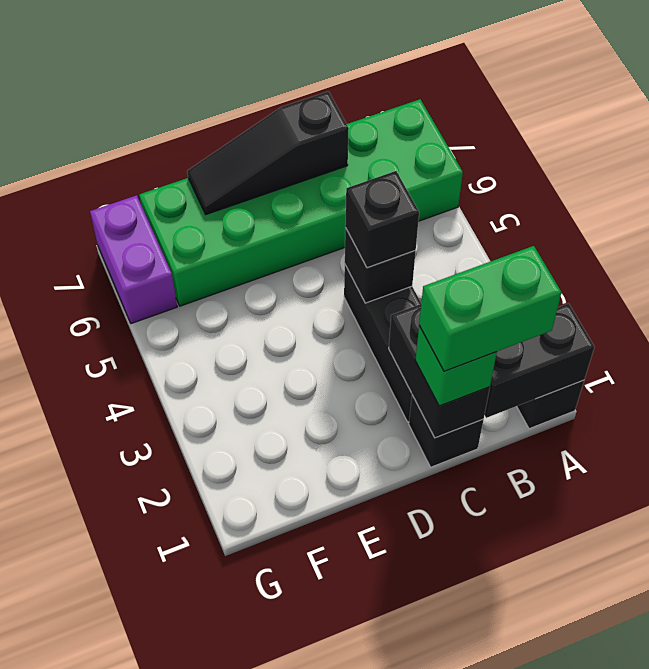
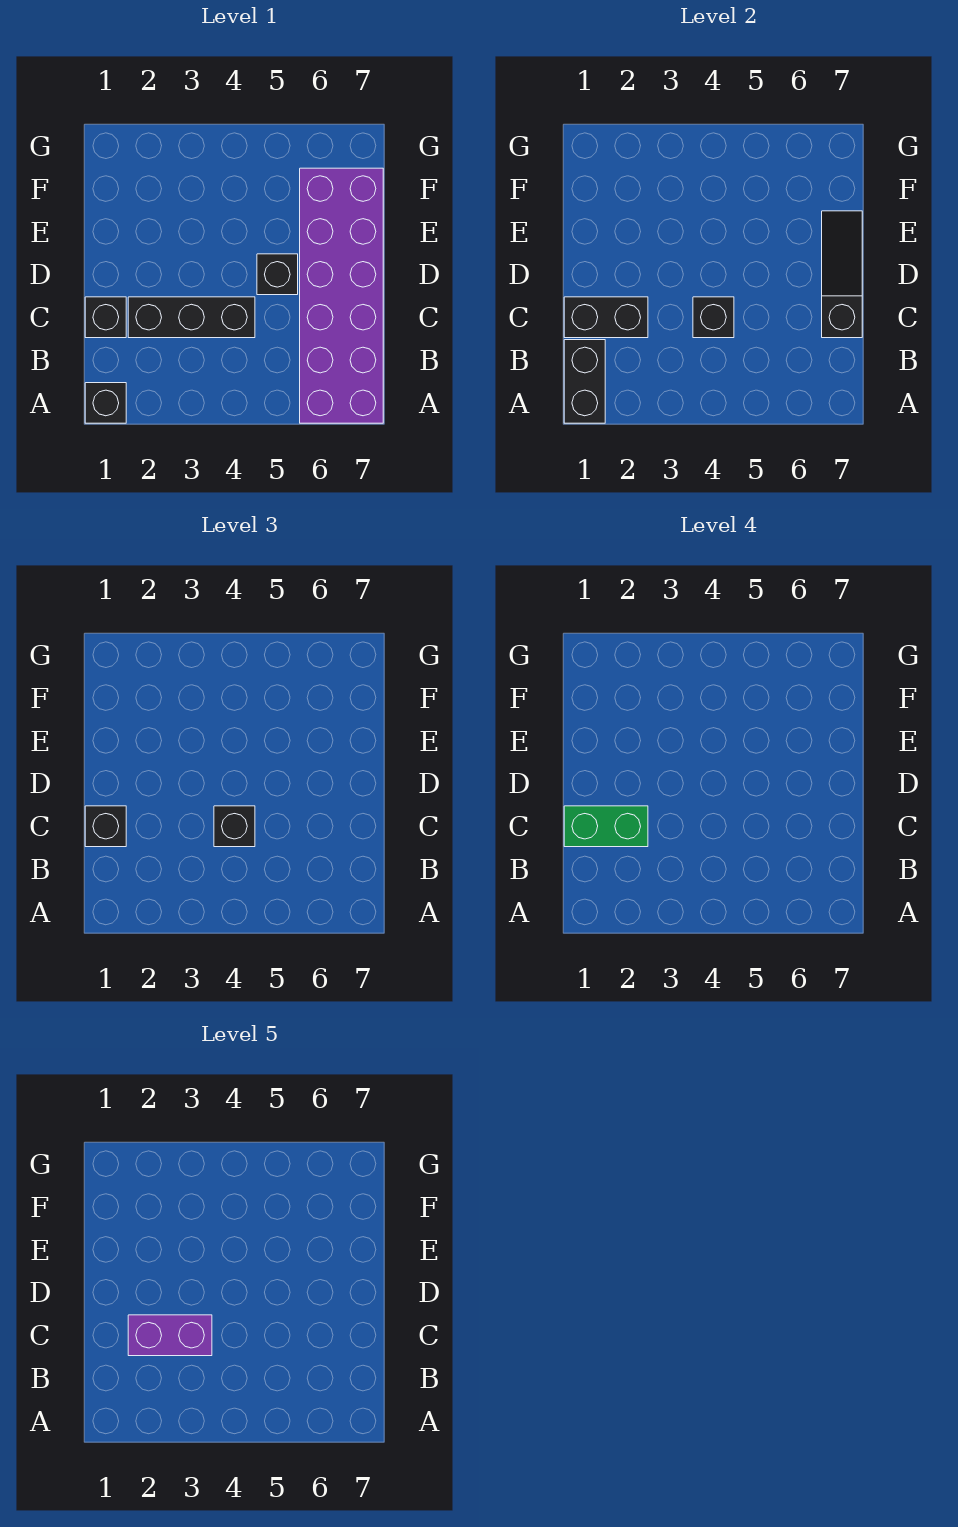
green 2x6 brick [140,99,463,306] -> purple 2x6 brick [300,168,383,423]
green 1x2 brick [419,246,561,371] -> green 1x2 brick turned to [564,806,648,847]
green 1x1 brick [415,326,497,406] -> black 1x1 brick [85,806,126,847]
none -> black 1x1 brick [257,254,298,295]
purple 1x2 brick [90,195,177,324] -> purple 1x2 brick moved to [128,1315,212,1356]

